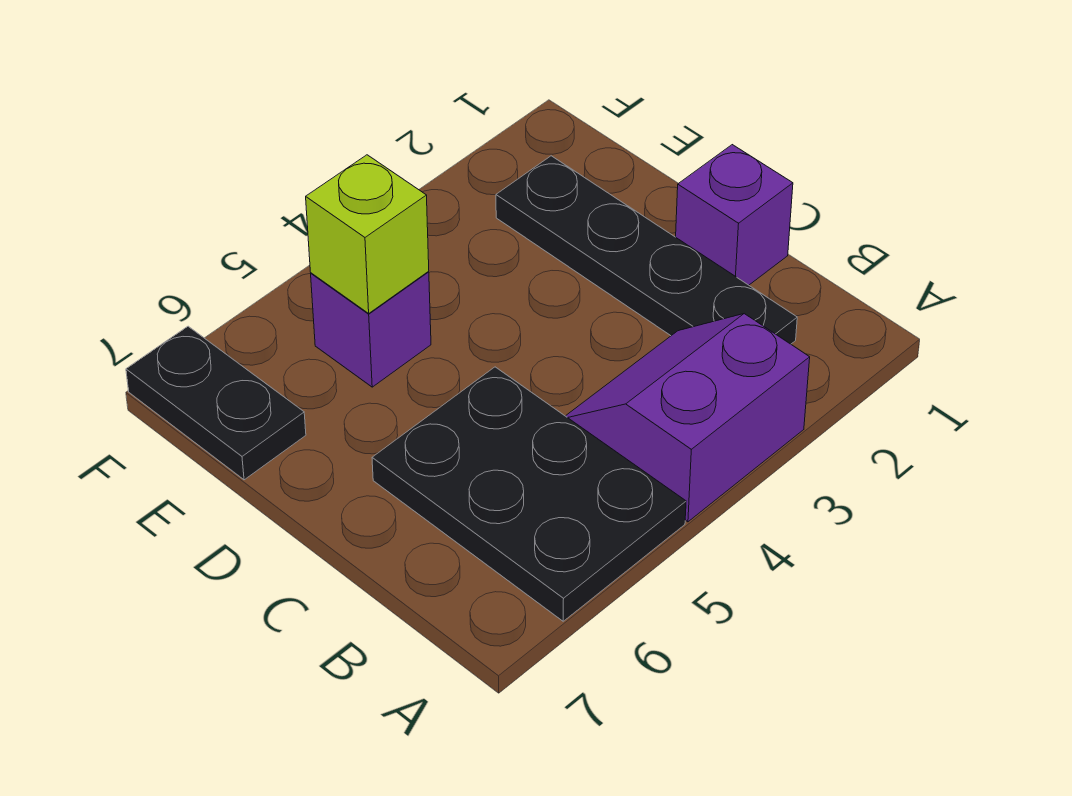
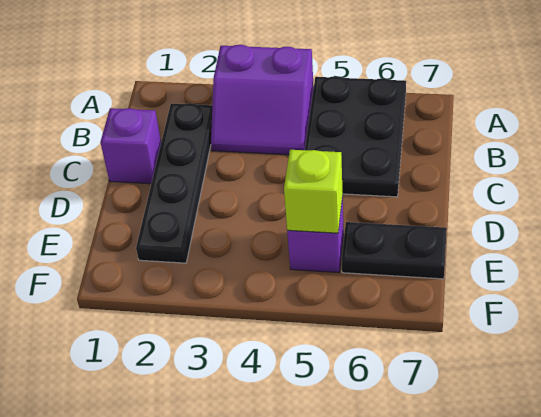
black 1x2 plate [126,326,306,480] -> black 1x2 plate turned to [342,222,447,279]

